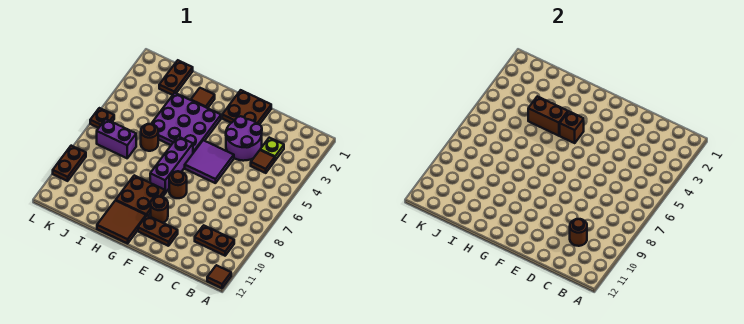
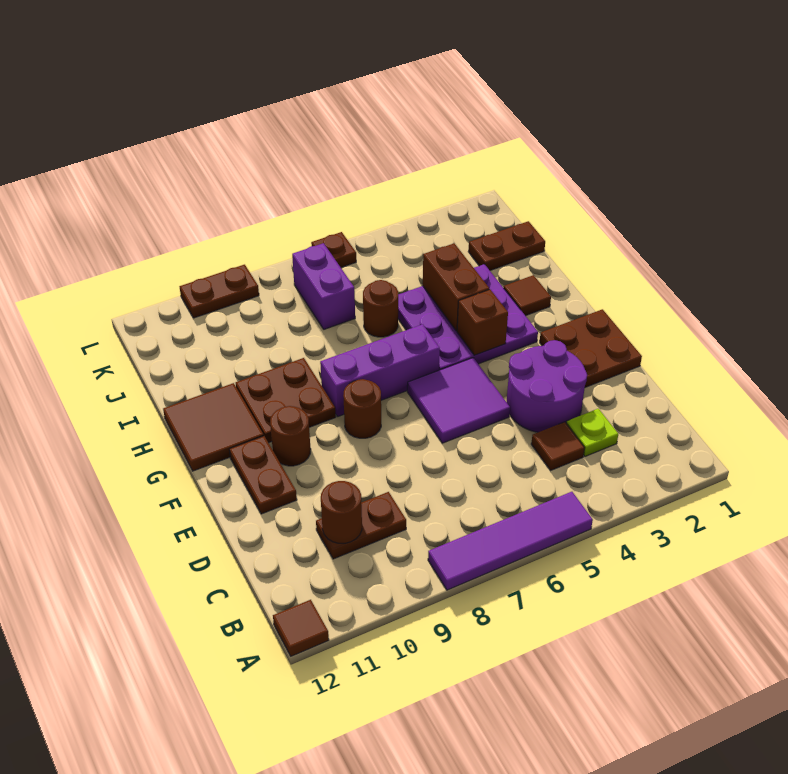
none -> purple 1x4 tile [428,492,593,590]
brown 1x2 plate [195,225,234,256] -> brown 1x2 plate turned to [316,492,406,559]

